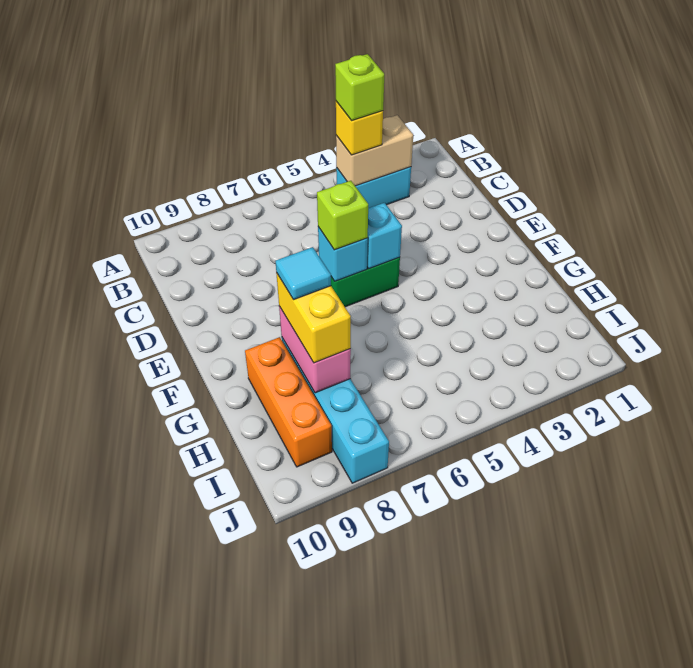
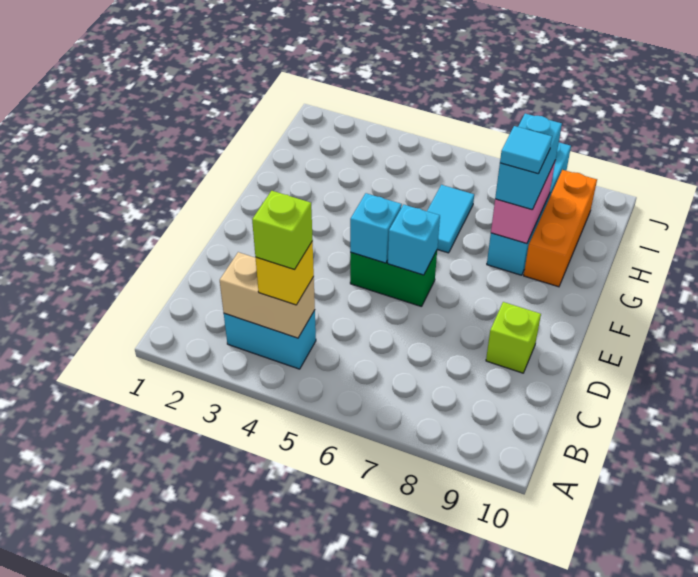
lime 1x1 brick [317,181,369,250] -> lime 1x1 brick moved to [486,302,541,373]
none -> cyan 1x2 tile [427,185,474,253]
yellow 1x2 brick [276,273,351,363] -> cyan 1x2 brick [495,114,562,210]

